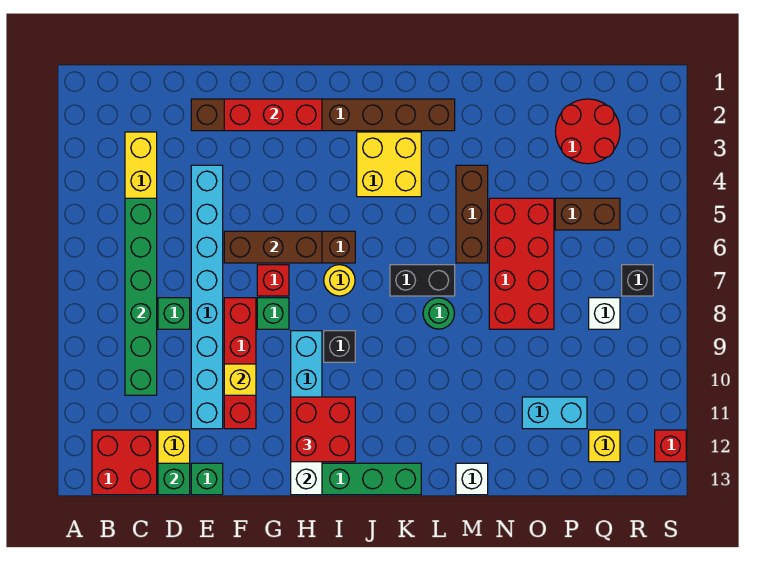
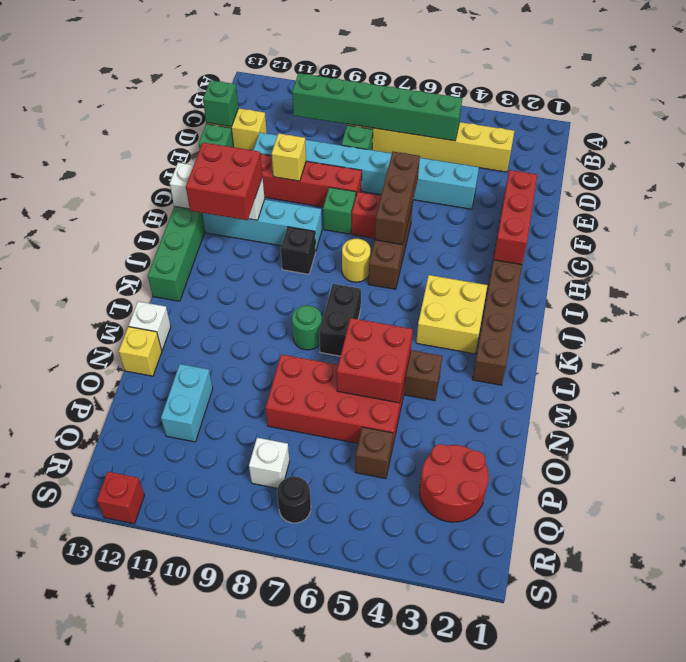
red 2x2 brick [92,430,157,495] -> red 2x2 brick moved to [337,318,413,403]
brown 1x2 brick [555,198,620,230] -> brown 1x1 brick [355,427,393,479]
yellow 1x1 brick [589,430,620,462] -> yellow 1x1 brick moved to [119,327,162,376]
black 1x1 brick [622,265,653,296] -> black 1x1 round brick [277,476,311,523]

